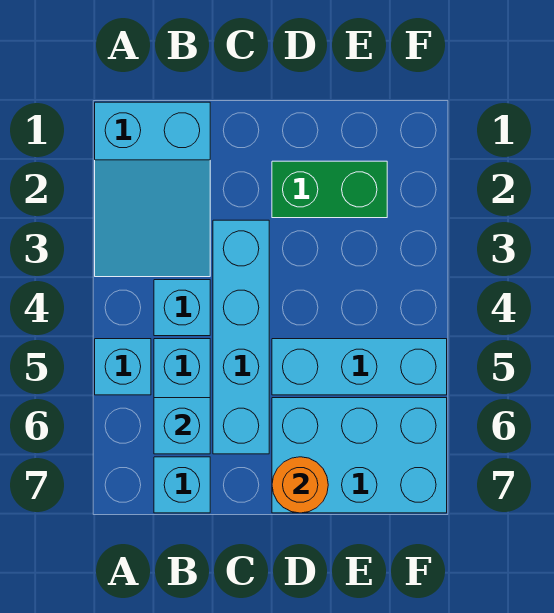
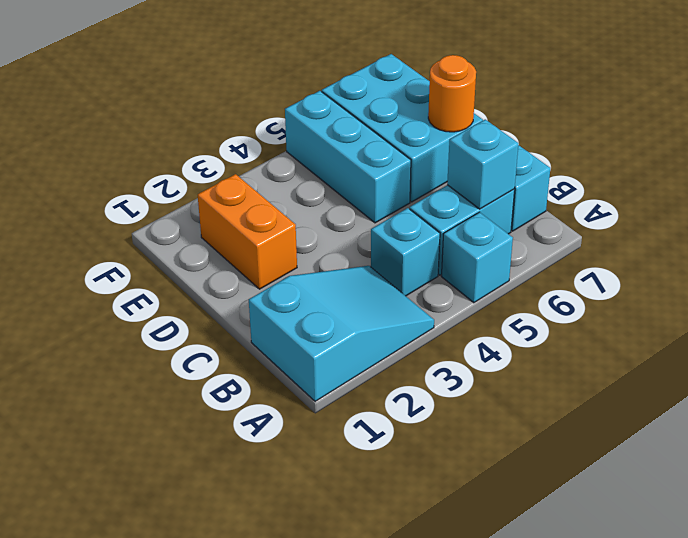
cyan 1x4 brick [213,220,269,454] -> none
green 1x2 brick [272,161,387,218] -> orange 1x2 brick [198,174,297,289]

